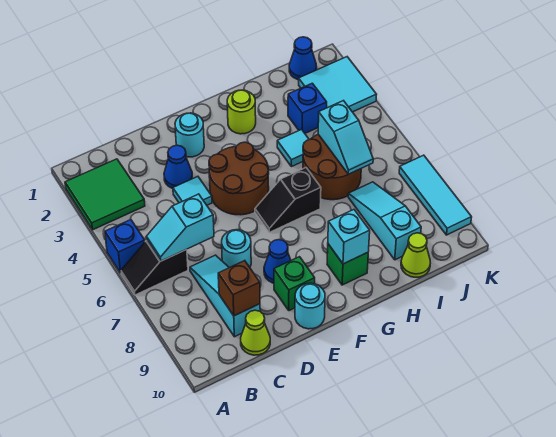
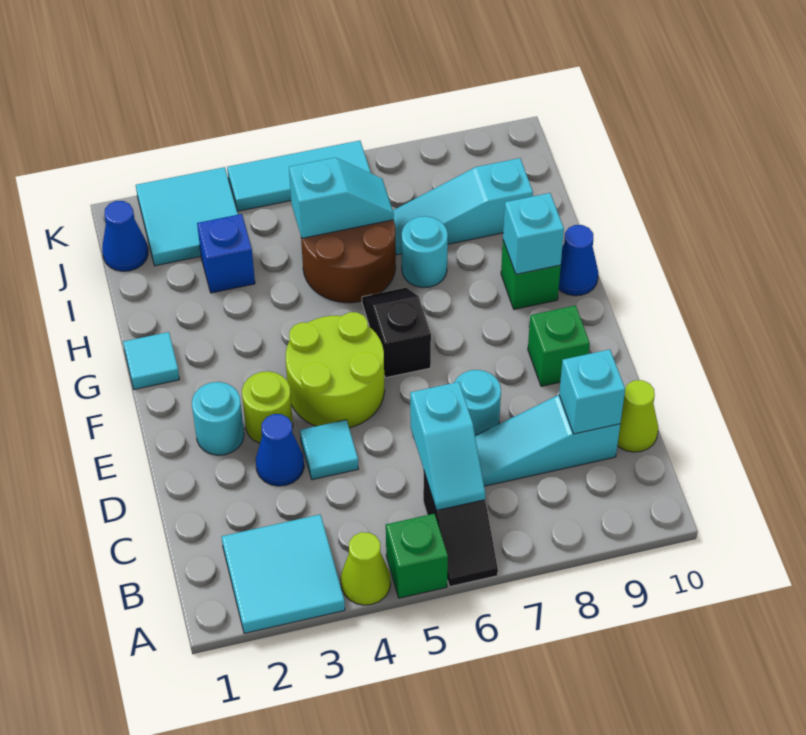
green 2x2 tile [65,159,145,230] -> cyan 2x2 tile [222,515,345,633]
blue 1x1 brick [105,219,145,273] -> green 1x1 brick [386,514,448,598]
brown 1x1 brick [218,261,260,316] -> cyan 1x1 brick [559,349,625,434]
brown 2x2 round brick [209,142,269,215] -> lime 2x2 round brick [286,312,385,428]
blue 1x1 cone [264,240,291,283] -> blue 1x1 cone moved to [559,225,598,296]
cyan 1x1 round brick [295,283,325,329] -> cyan 1x1 round brick moved to [402,216,448,288]
black 1x2 slope [255,168,321,232] -> black 1x2 slope turned to [362,288,431,378]
lime 1x1 round brick [227,90,256,134] -> lime 1x1 round brick moved to [242,371,293,443]
cyan 1x1 tile [277,130,309,167] -> cyan 1x1 tile moved to [123,332,180,389]
lime 1x1 cone [401,233,430,277] -> lime 1x1 cone moved to [341,532,391,605]
cyan 1x3 tile [399,155,472,235] -> cyan 1x3 tile moved to [227,141,371,211]

